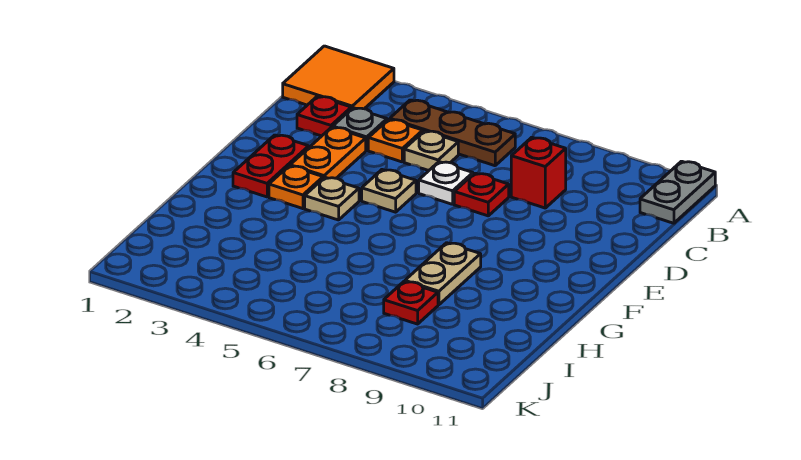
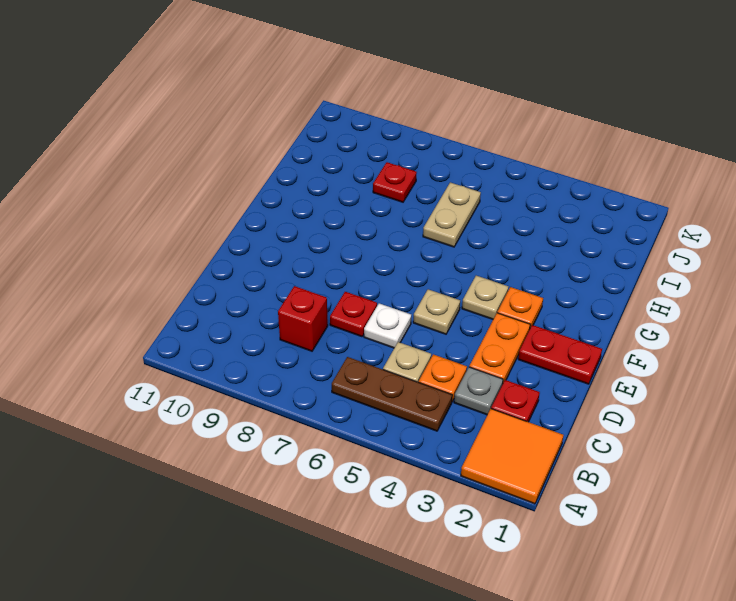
grey 1x2 plate [640,161,715,223] -> none
red 1x2 plate [233,135,309,197] -> red 1x2 plate turned to [518,325,602,384]
tan 1x2 plate [405,243,481,305] -> tan 1x2 plate moved to [423,182,481,247]

